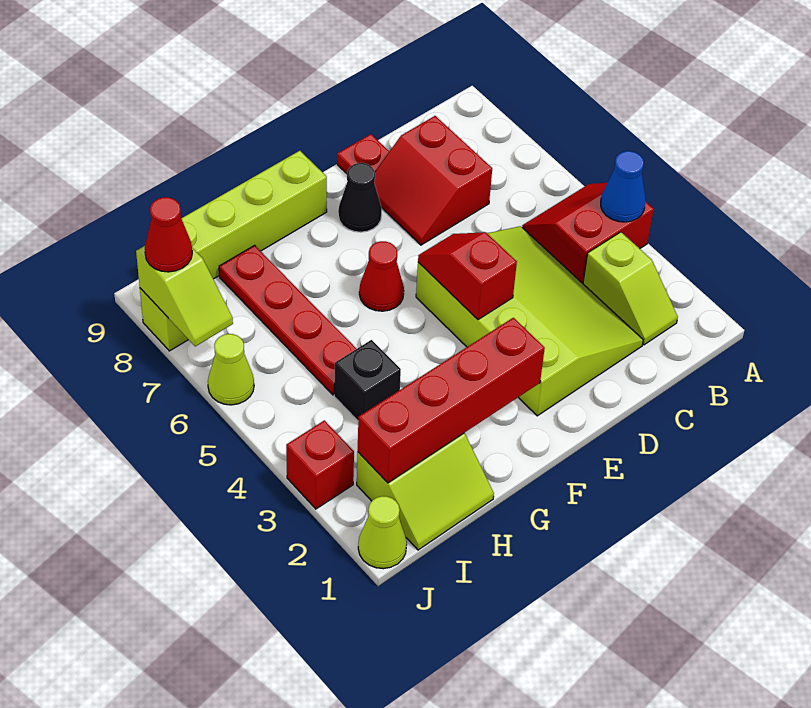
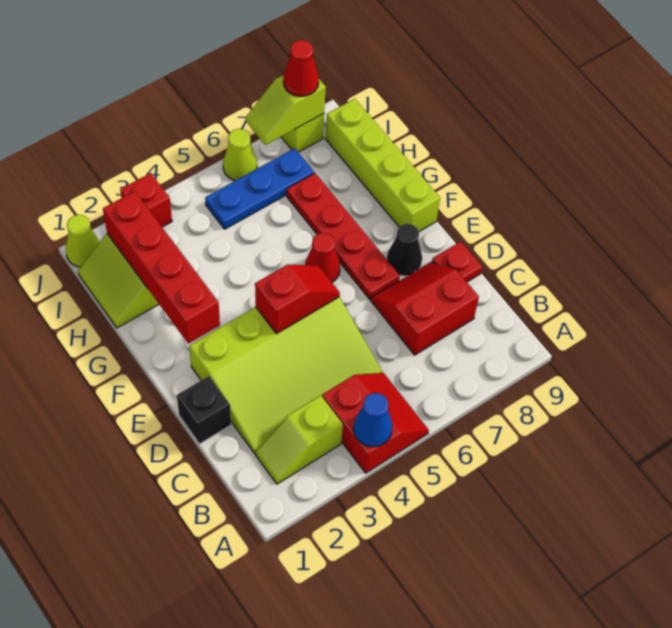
black 1x1 brick [334,340,401,421] -> black 1x1 brick moved to [177,376,231,444]
red 1x4 plate [219,245,356,395] -> red 1x4 plate turned to [287,173,400,300]
none -> blue 1x3 plate [205,148,314,229]

